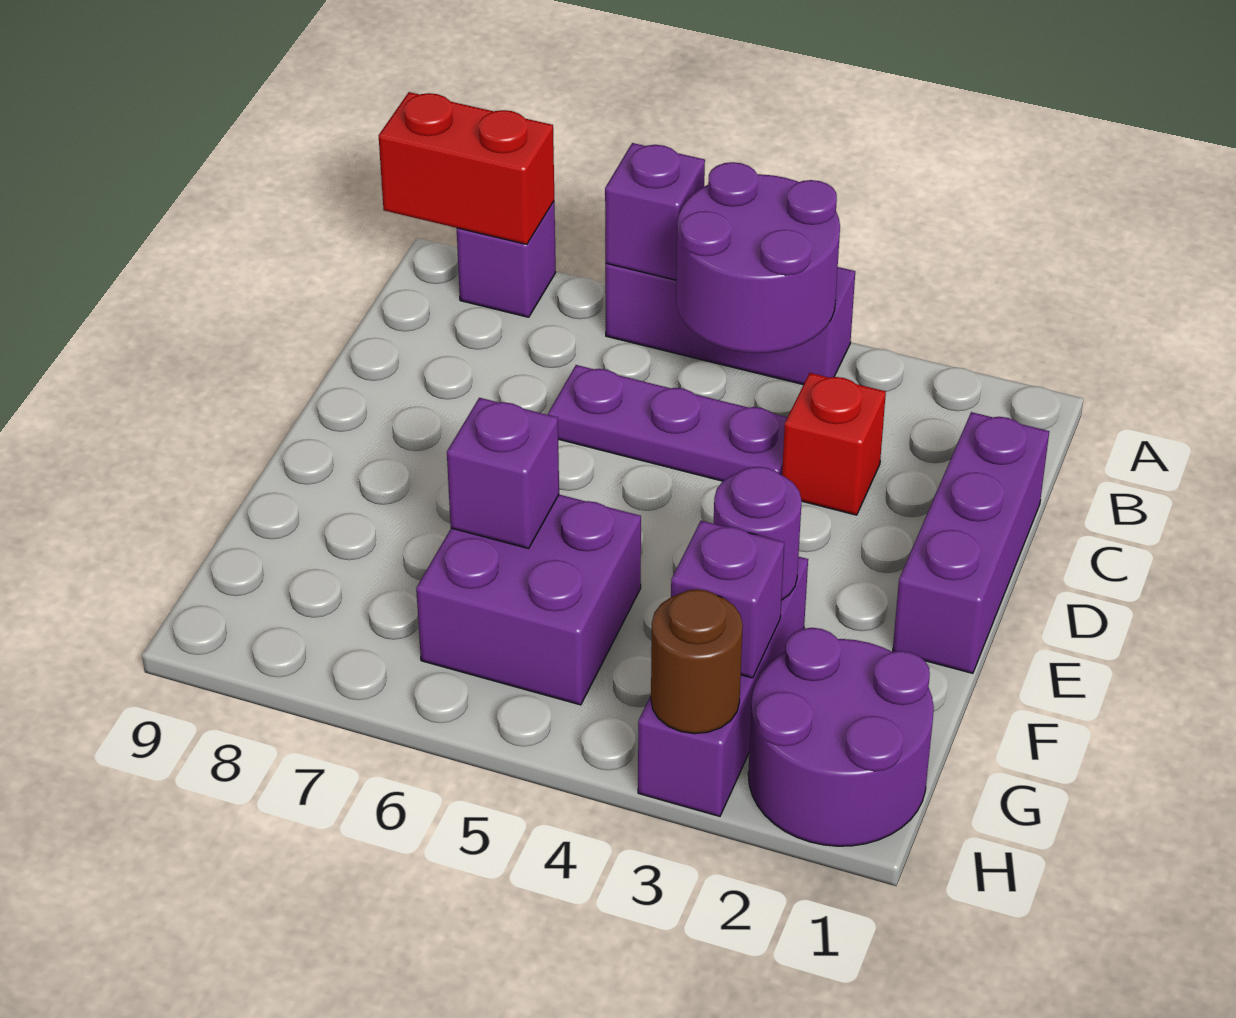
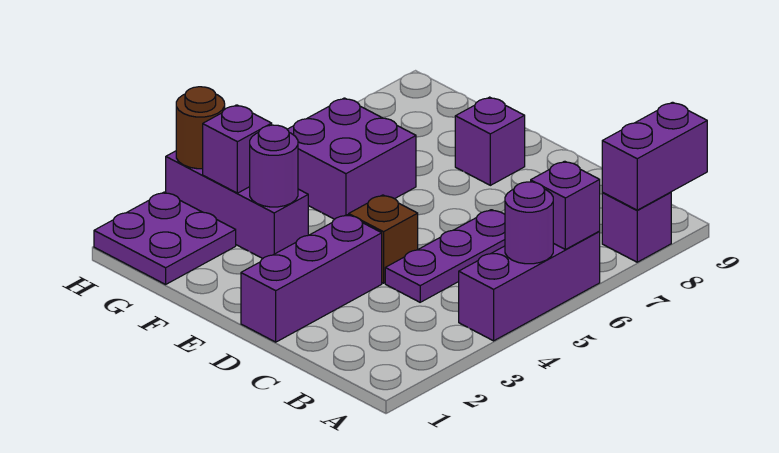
purple 2x2 round brick [676,162,840,353] -> purple 1x1 round brick [505,182,553,264]
red 1x2 brick [379,92,554,244] -> purple 1x2 brick [602,102,707,210]
purple 1x3 brick [893,412,1049,673] -> purple 1x3 brick turned to [241,215,382,342]
red 1x1 brick [782,373,886,515] -> none
none -> brown 1x1 brick [349,195,418,283]
purple 1x1 brick [447,398,559,549] -> purple 1x1 brick moved to [455,97,525,185]
purple 2x2 round brick [748,628,934,846] -> purple 2x2 plate [94,192,236,284]

